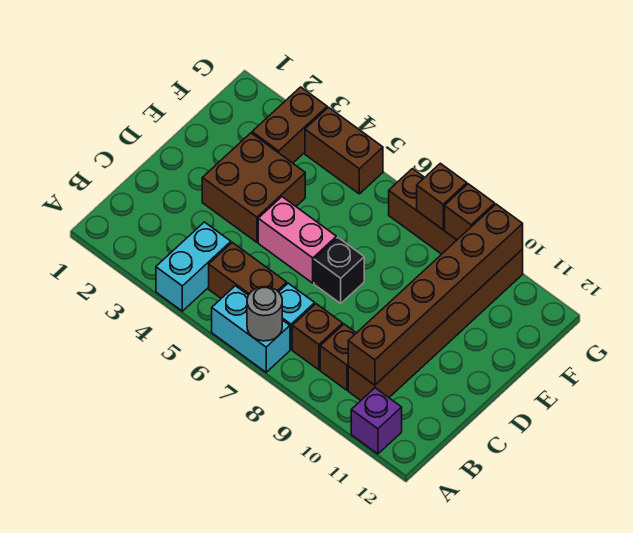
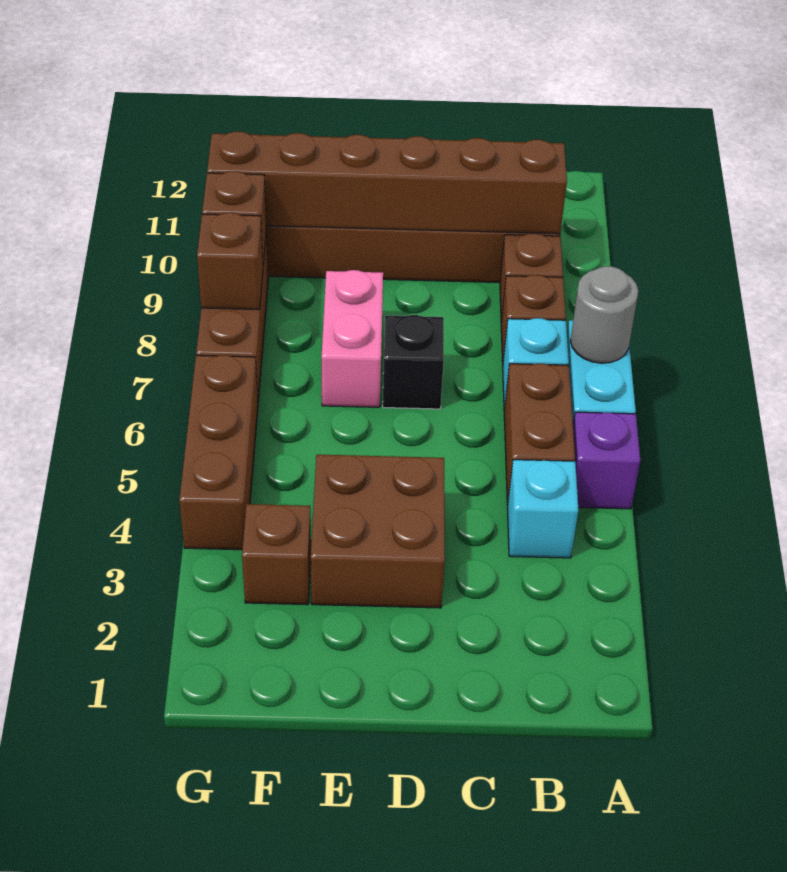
cyan 1x2 brick [156,222,231,311] -> cyan 1x1 brick [507,460,578,558]
purple 1x1 brick [351,388,402,454] -> purple 1x1 brick moved to [573,412,640,509]
pink 1x2 brick [258,197,336,283] -> pink 1x2 brick moved to [322,270,383,407]
brown 1x2 brick [252,87,327,163] -> brown 1x1 brick [242,504,311,605]
brown 1x2 brick [305,107,383,194] -> brown 1x3 brick [179,355,258,550]

